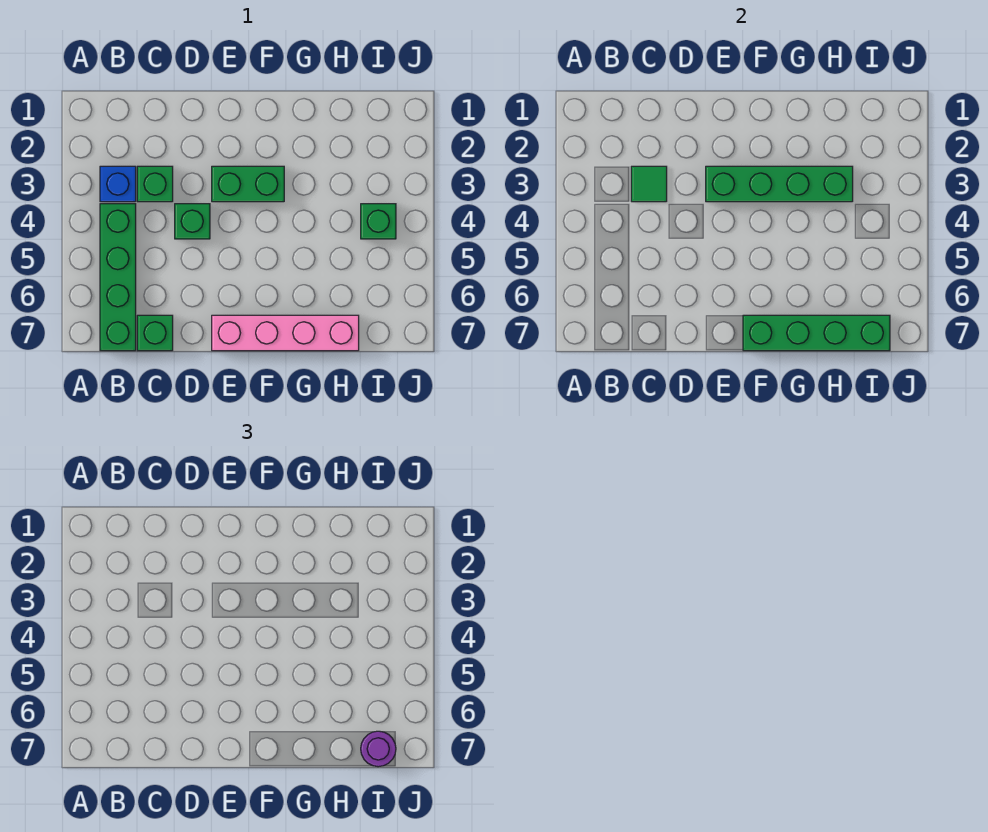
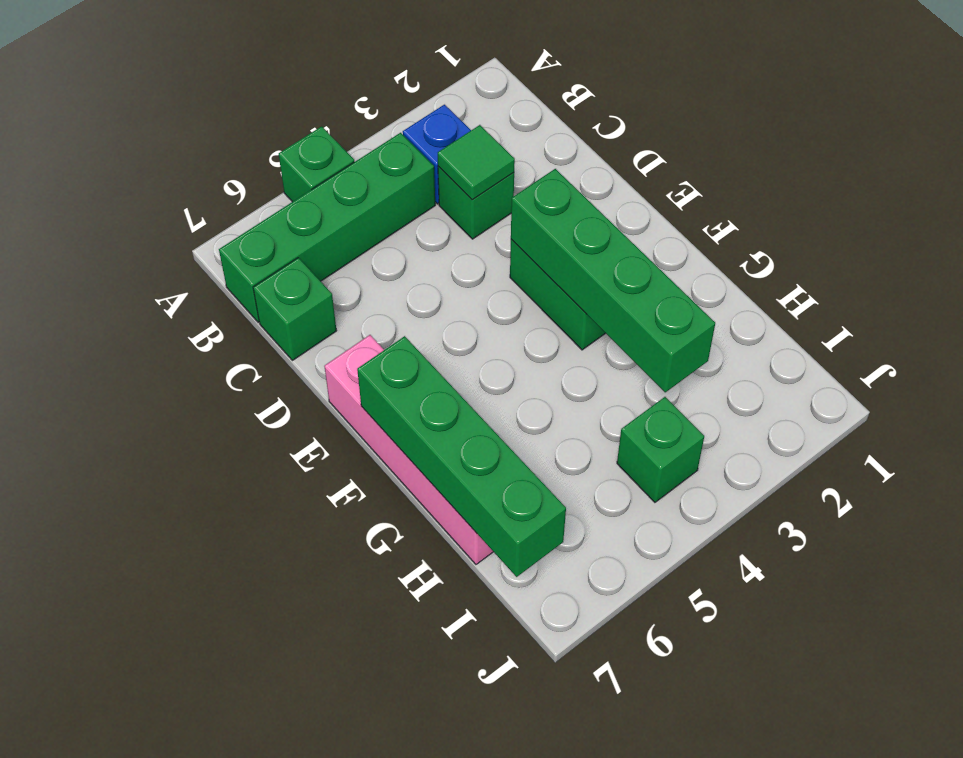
green 1x1 brick [175,204,210,239] -> green 1x1 brick moved to [279,126,354,202]
purple 1x1 round brick [361,731,396,767] -> none

